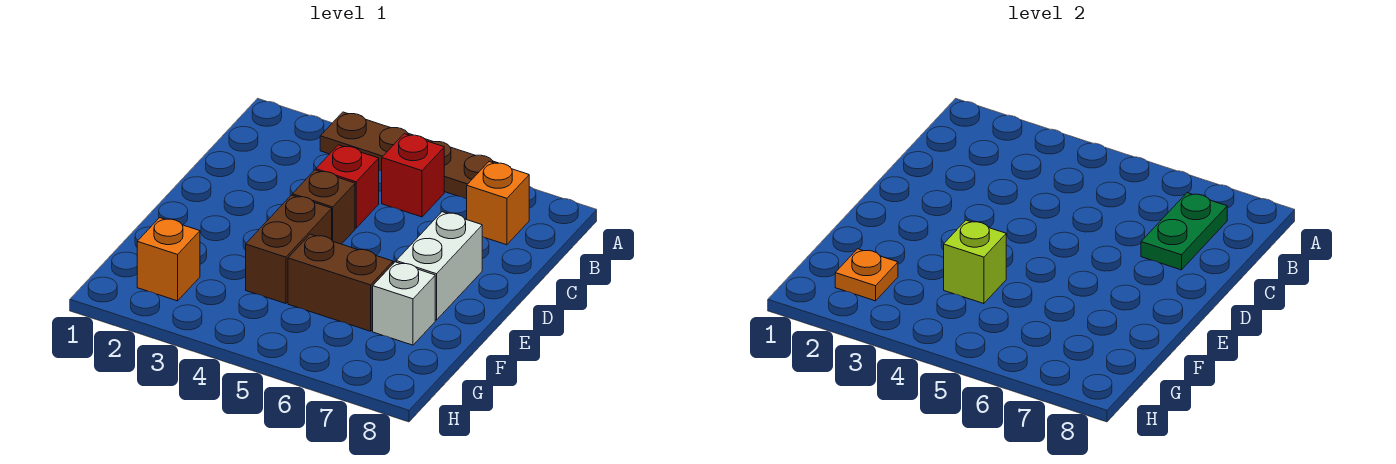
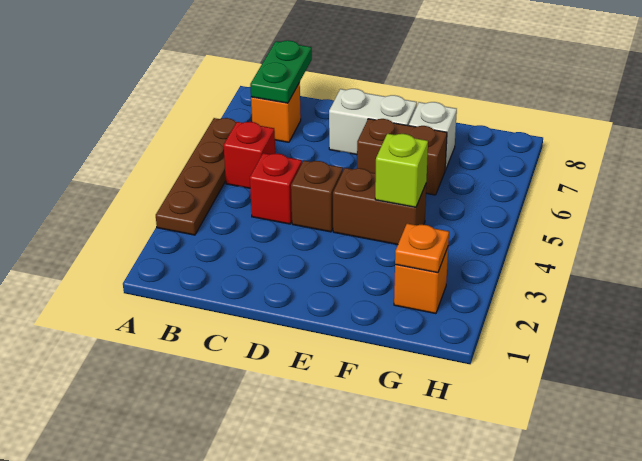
green 1x2 plate [1141,193,1227,270] -> green 1x2 plate turned to [250,41,312,103]
brown 1x2 brick [288,234,393,331] -> brown 1x2 brick turned to [357,119,447,195]

